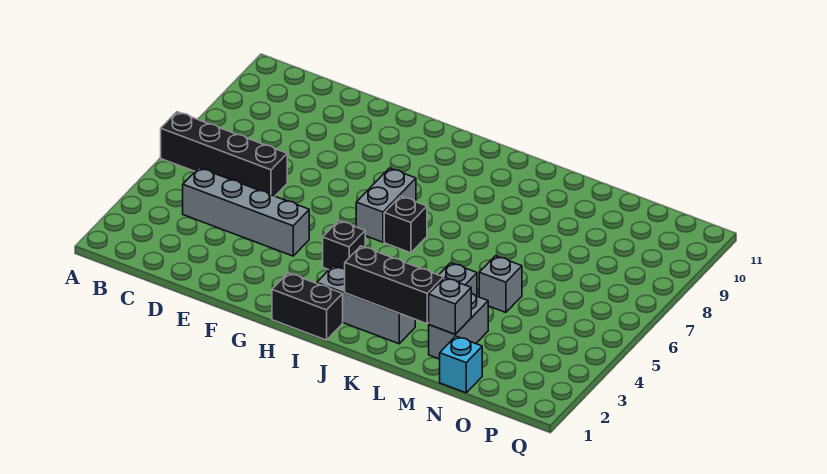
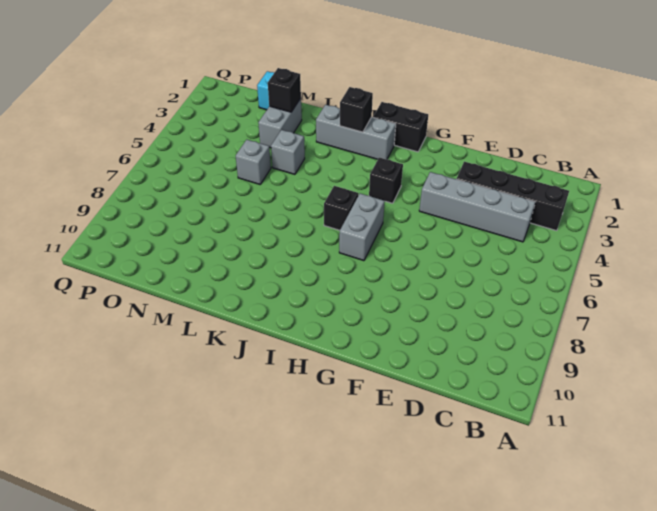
black 1x4 brick [161,112,287,196] -> black 1x4 brick moved to [457,162,569,231]
black 1x3 brick [345,246,443,324] -> black 1x1 brick [340,87,373,132]
grey 1x1 brick [429,278,471,334] -> black 1x1 brick [268,68,301,112]

